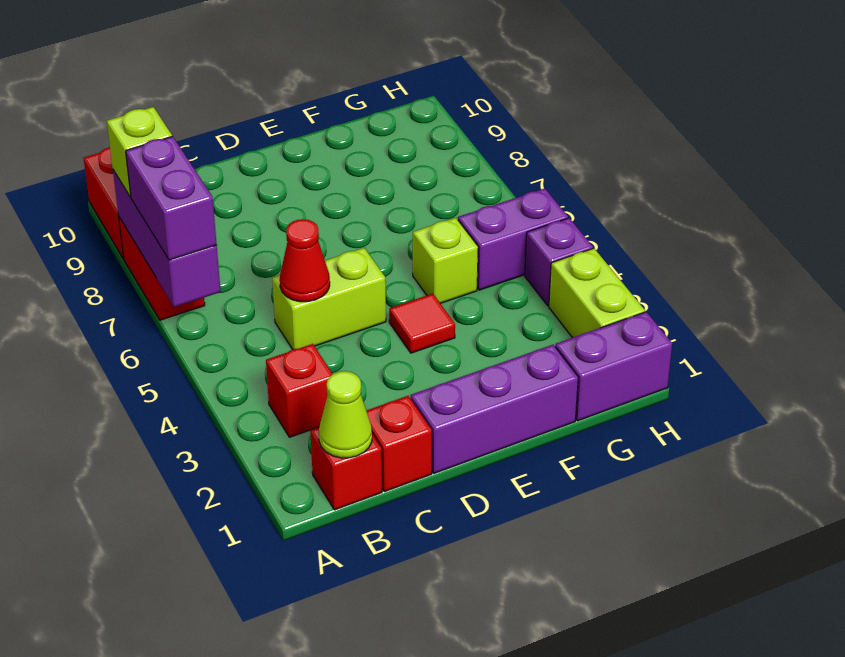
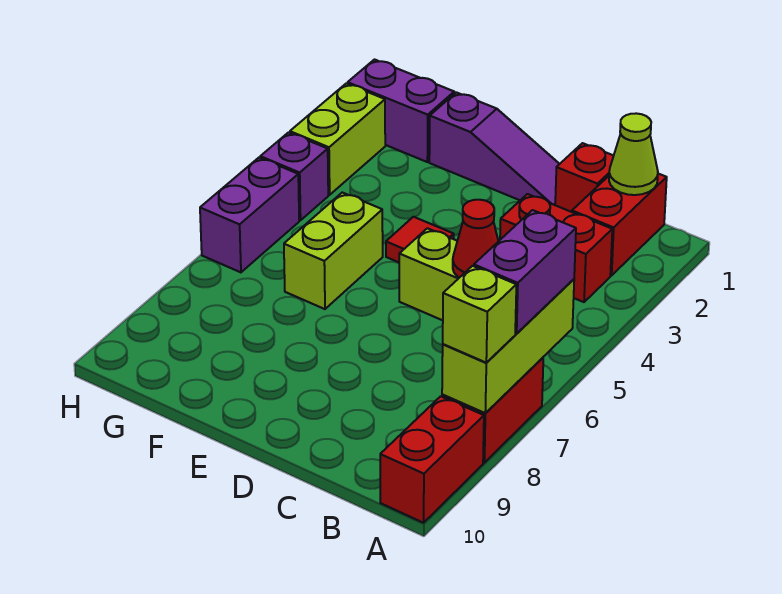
purple 1x3 brick [113,170,221,307] -> lime 1x3 brick [442,279,574,413]
red 1x1 brick [310,427,382,510] -> red 1x2 brick [572,174,667,275]
red 1x1 brick [266,344,332,437] -> red 1x2 brick [500,194,612,302]
purple 1x3 brick [411,345,578,473] -> purple 1x3 slope [429,92,559,205]
lime 1x1 brick [413,218,478,303] -> lime 1x2 brick [284,193,383,309]
purple 1x2 brick [458,189,568,290] -> purple 1x2 brick turned to [200,158,299,272]

